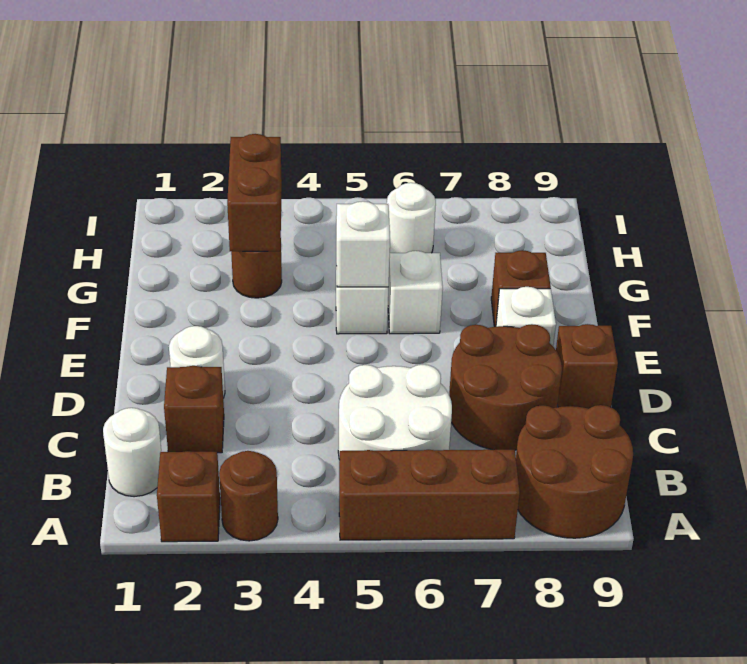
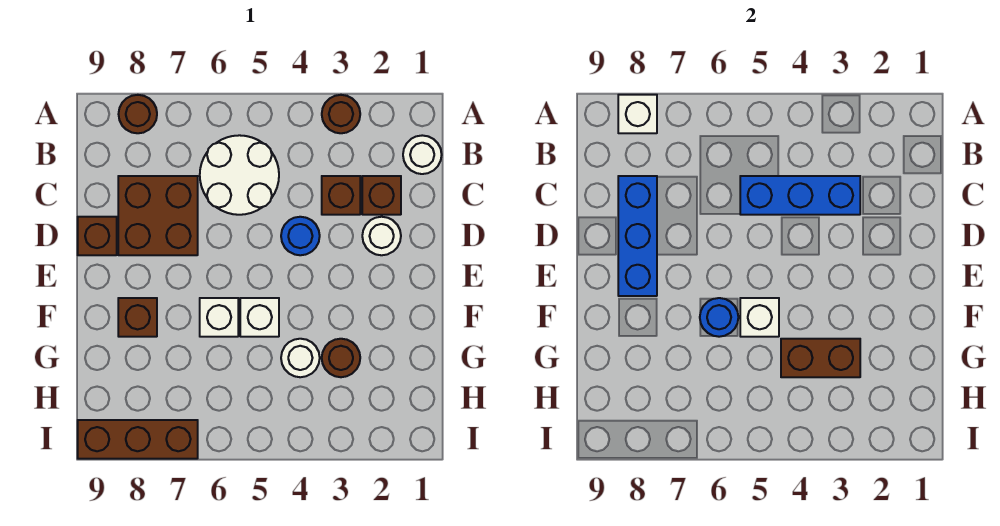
brown 1x1 brick [157,451,220,542] -> brown 1x1 brick moved to [322,176,360,215]
brown 1x3 brick [339,449,520,540] -> brown 1x3 brick moved to [78,420,198,459]
brown 2x2 round brick [516,405,633,538] -> brown 1x1 round brick [119,95,157,133]
none -> blue 1x3 brick [740,176,860,215]
brown 2x2 round brick [449,324,562,450] -> brown 2x2 brick [118,176,198,255]
none -> blue 1x3 brick [618,176,657,296]
none -> blue 1x1 round brick [281,217,320,255]
white 1x1 brick [496,287,556,346] -> white 1x1 brick moved to [618,95,657,133]
none -> blue 1x1 round brick [700,298,738,337]
brown 1x2 brick [227,134,282,251] -> brown 1x2 brick turned to [781,339,860,377]
white 1x1 round brick [387,183,436,253] -> white 1x1 round brick moved to [281,339,320,377]

